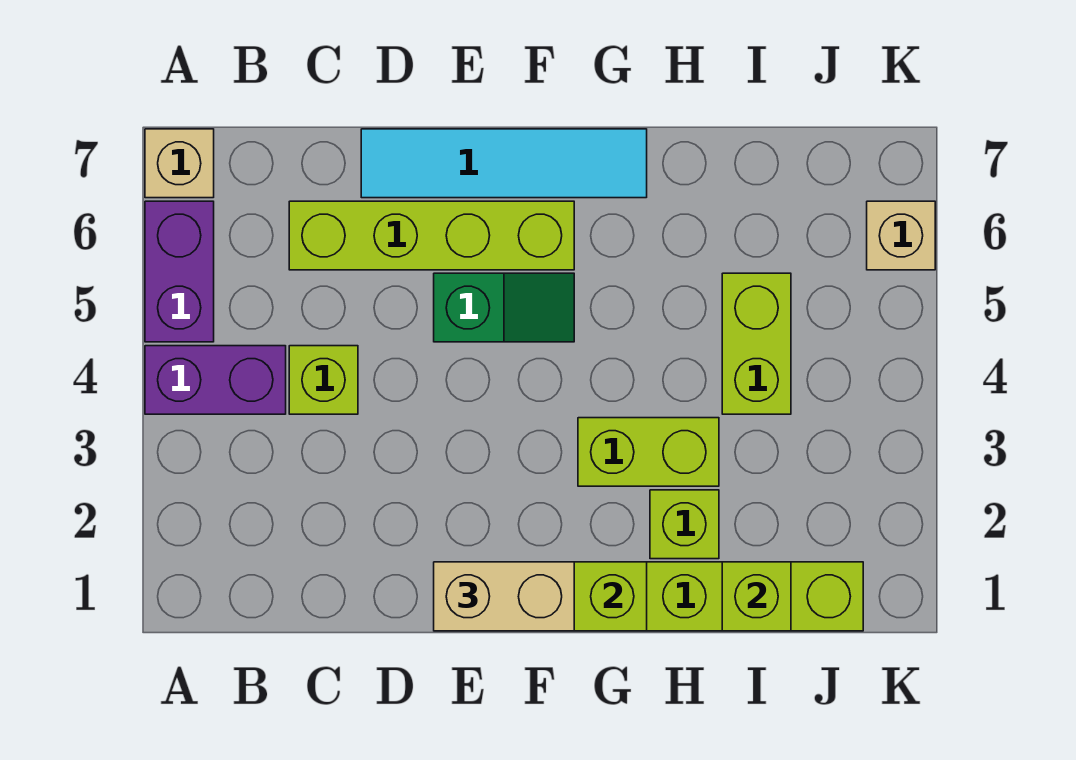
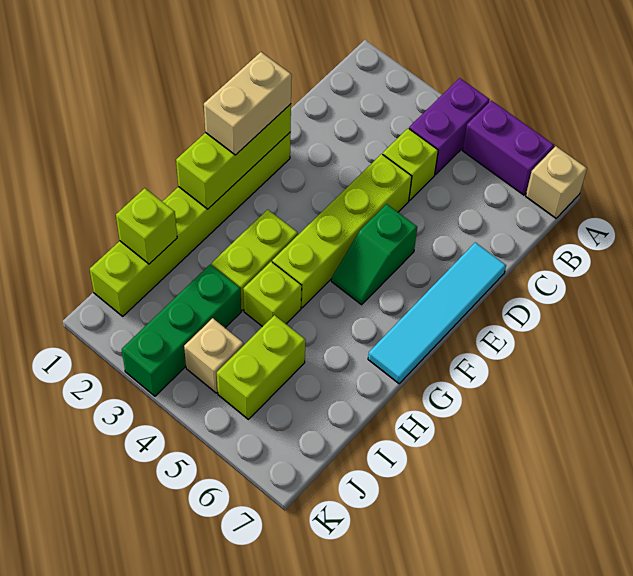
lime 1x4 brick [289,201,574,270] -> lime 1x4 brick moved to [272,154,412,308]
lime 1x1 brick [650,490,719,559] -> lime 1x1 brick moved to [243,262,302,327]
none -> green 1x3 brick [122,264,241,396]
lime 1x2 brick [722,273,791,414] -> lime 1x2 brick turned to [217,315,306,419]
tan 1x1 brick [867,201,935,270] -> tan 1x1 brick moved to [184,318,244,393]

